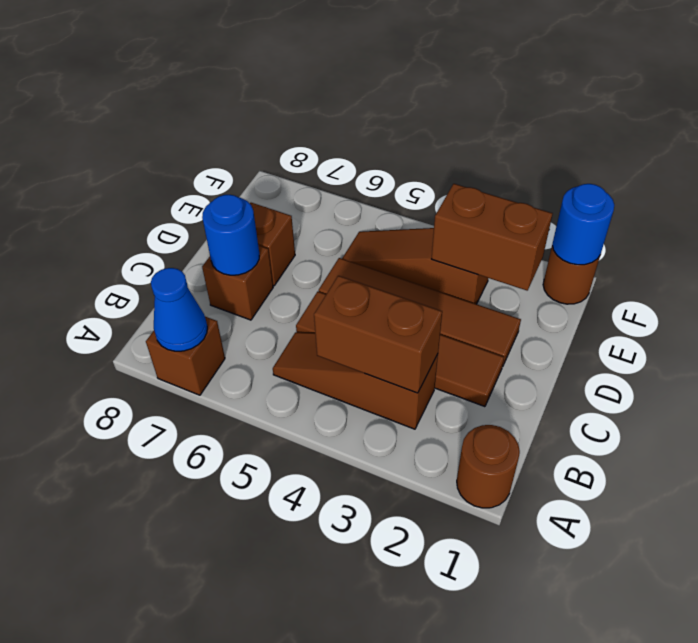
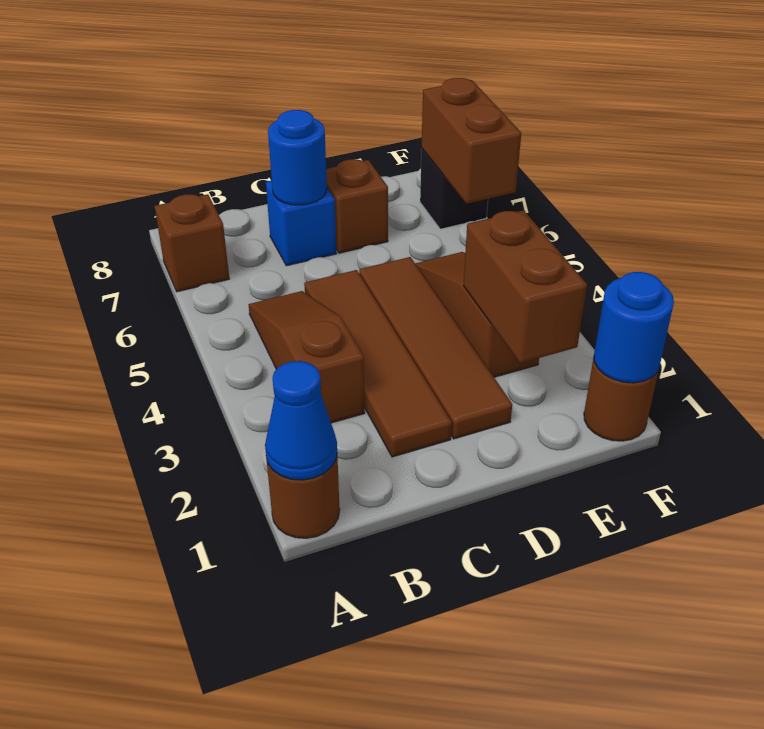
blue 1x1 cone [151,268,207,351] -> blue 1x1 cone moved to [265,361,337,480]
brown 1x2 brick [314,276,442,393] -> brown 1x2 brick moved to [422,78,521,204]
brown 1x1 brick [202,245,273,320] -> blue 1x1 brick [266,181,336,266]
none -> black 1x1 brick [420,149,488,229]

